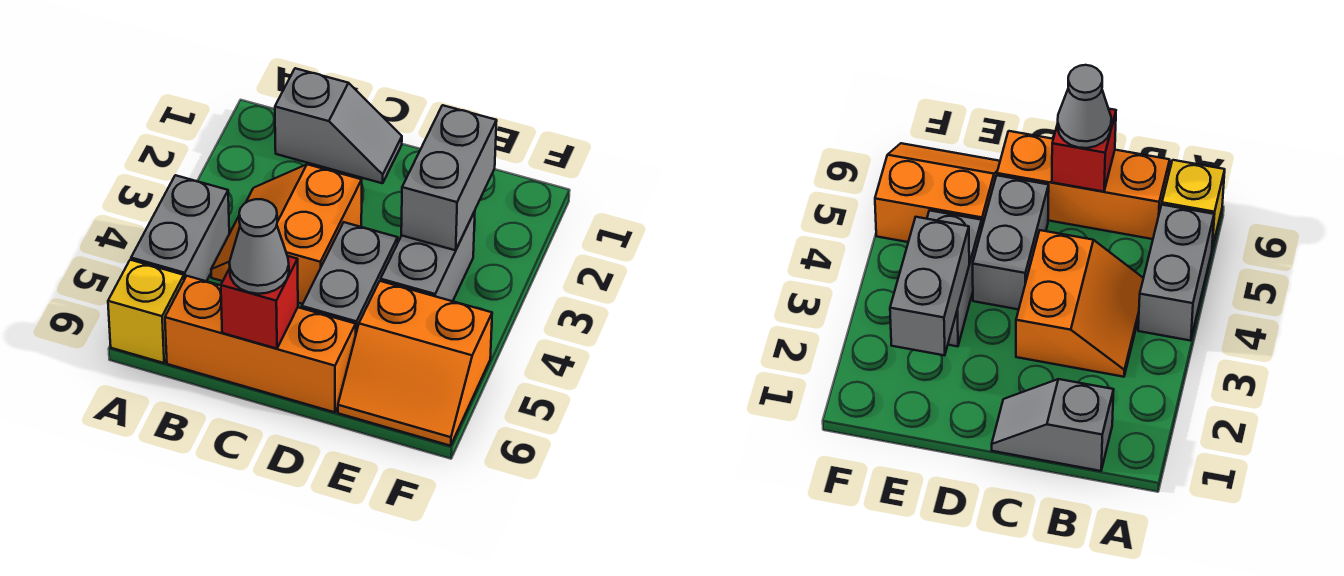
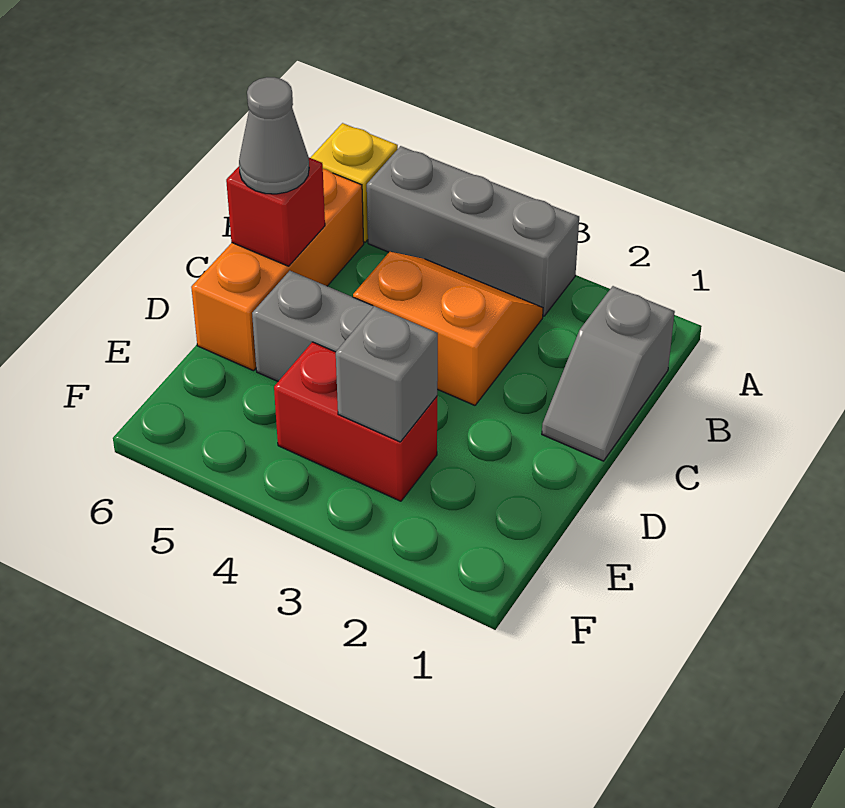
grey 1x2 brick [131,175,229,281] -> grey 1x3 brick [367,146,579,316]
grey 1x2 brick [401,105,497,250] -> grey 1x1 brick [336,306,438,442]
grey 1x2 brick [381,211,475,301] -> red 1x2 brick [274,342,437,501]
orange 2x2 slope [338,281,492,446] -> none

